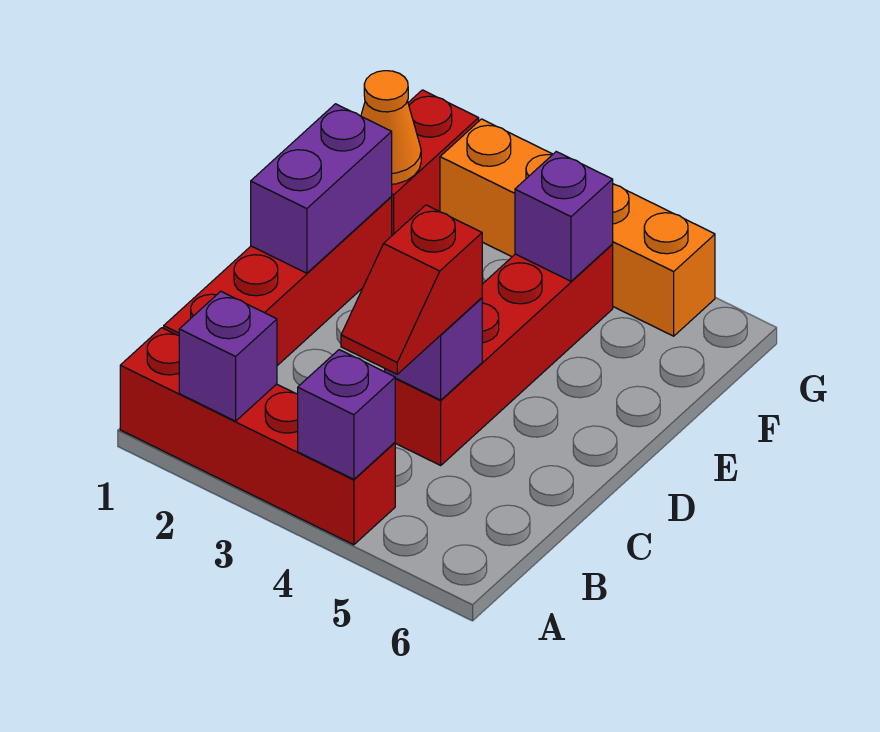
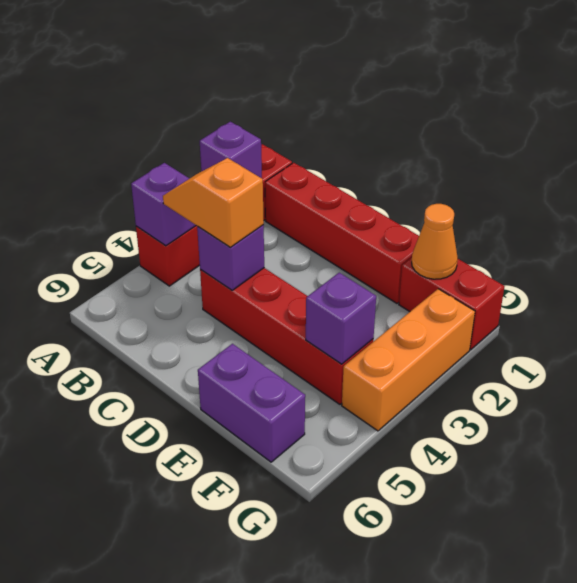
red 1x2 slope [341,205,482,374] -> orange 1x2 slope [163,158,264,248]
purple 1x2 brick [251,104,392,273] -> purple 1x2 brick moved to [198,344,305,462]
orange 1x4 brick [440,119,715,336] -> orange 1x3 brick [342,289,475,431]

